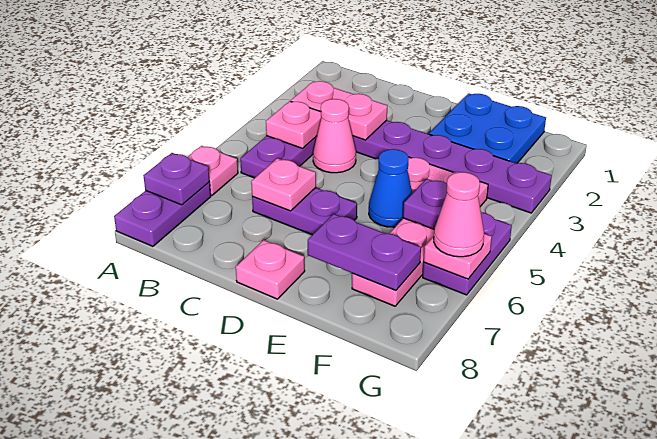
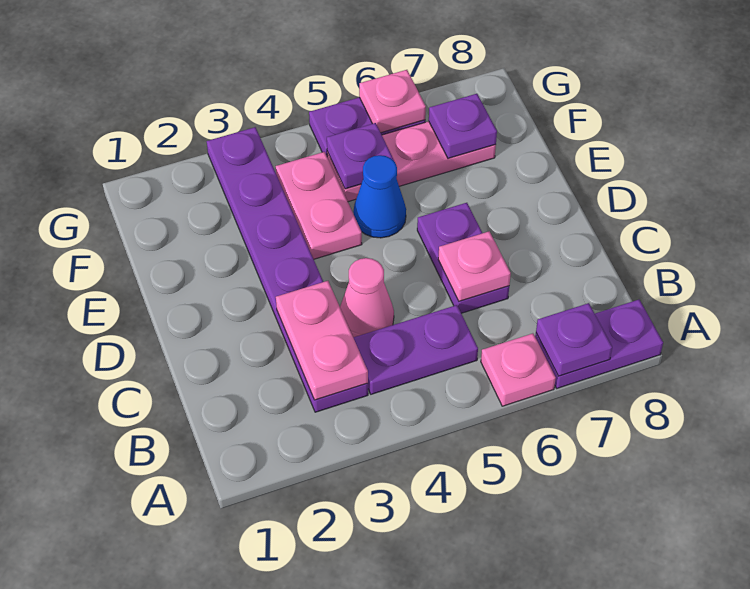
pink 1x1 plate [266,101,321,148] -> none
pink 1x1 plate [236,240,305,299] -> none
blue 2x2 plate [429,93,546,163] -> none
purple 1x2 plate [308,214,421,290] -> purple 1x1 plate [429,94,497,159]
pink 1x1 cone [434,172,484,257] -> none

